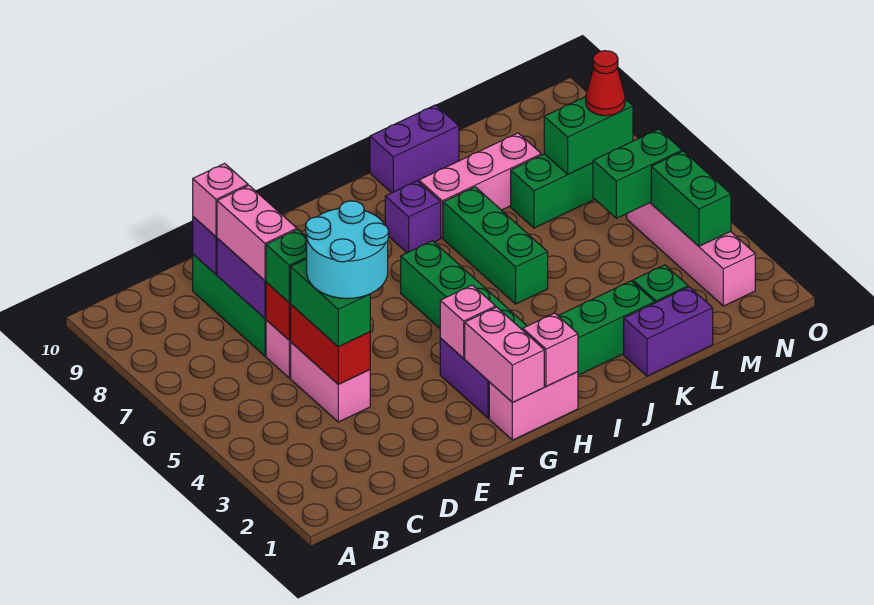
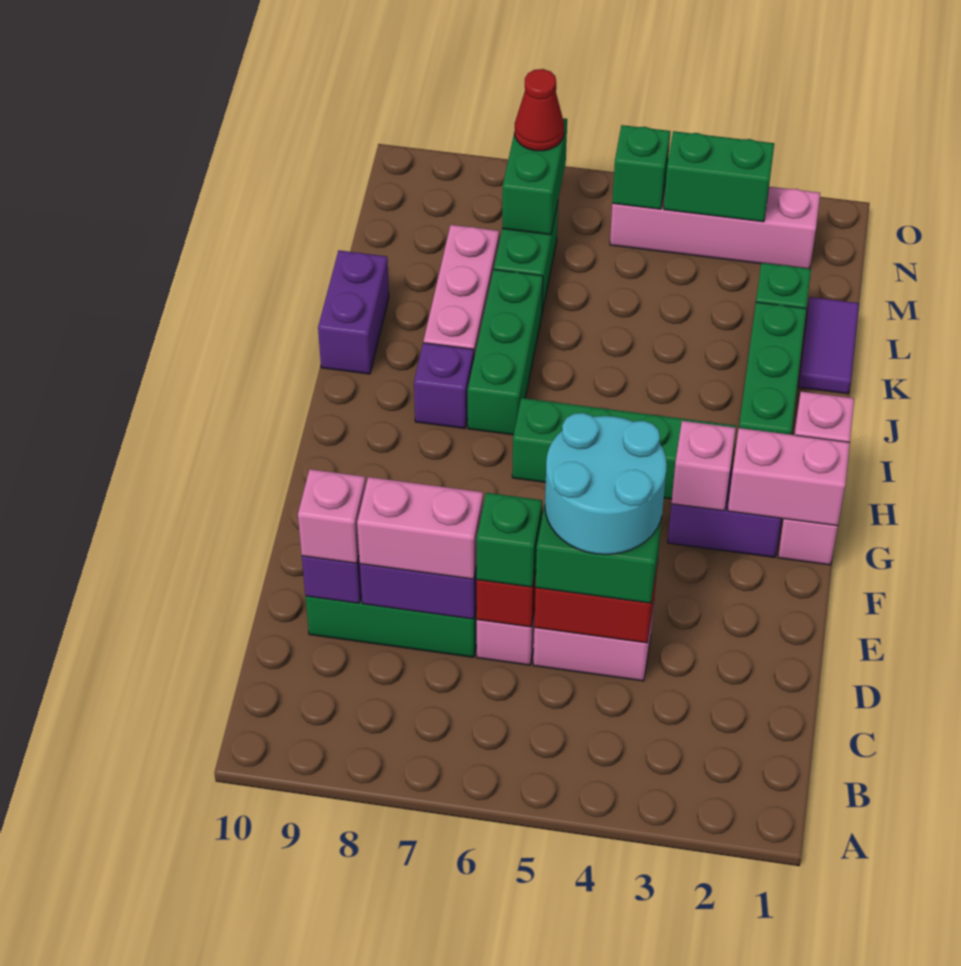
green 1x3 brick [443,187,548,304] -> green 1x3 brick turned to [468,270,543,435]
purple 1x2 brick [624,287,713,376] -> purple 1x2 tile [798,297,859,394]
green 1x2 brick [593,129,682,218] -> green 1x1 brick [612,125,670,209]

